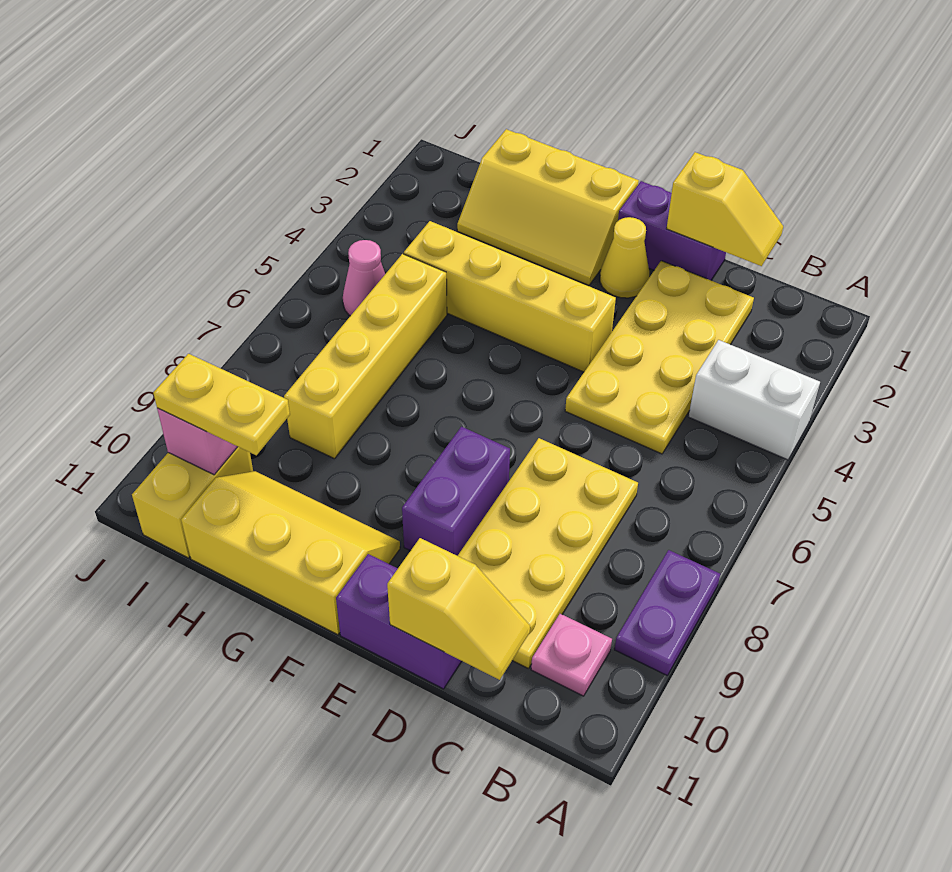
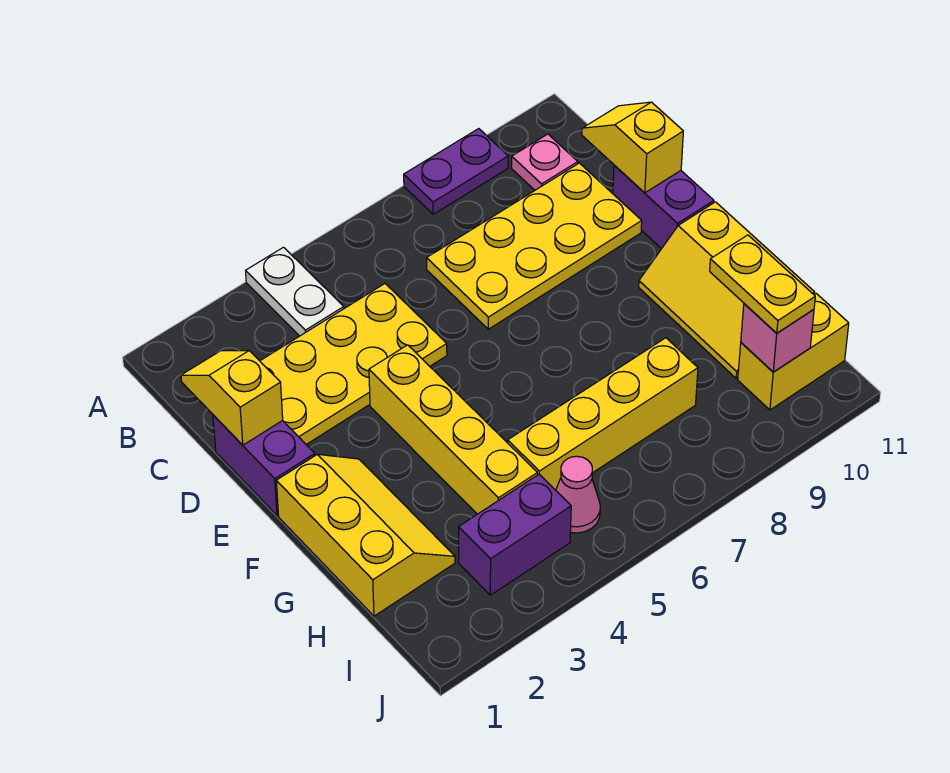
white 1x2 brick [688,340,820,460] -> white 1x2 plate [246,247,344,336]
yellow 1x1 cone [600,217,649,298] -> none
purple 1x2 brick [402,427,510,556] -> purple 1x2 brick moved to [459,474,571,595]

